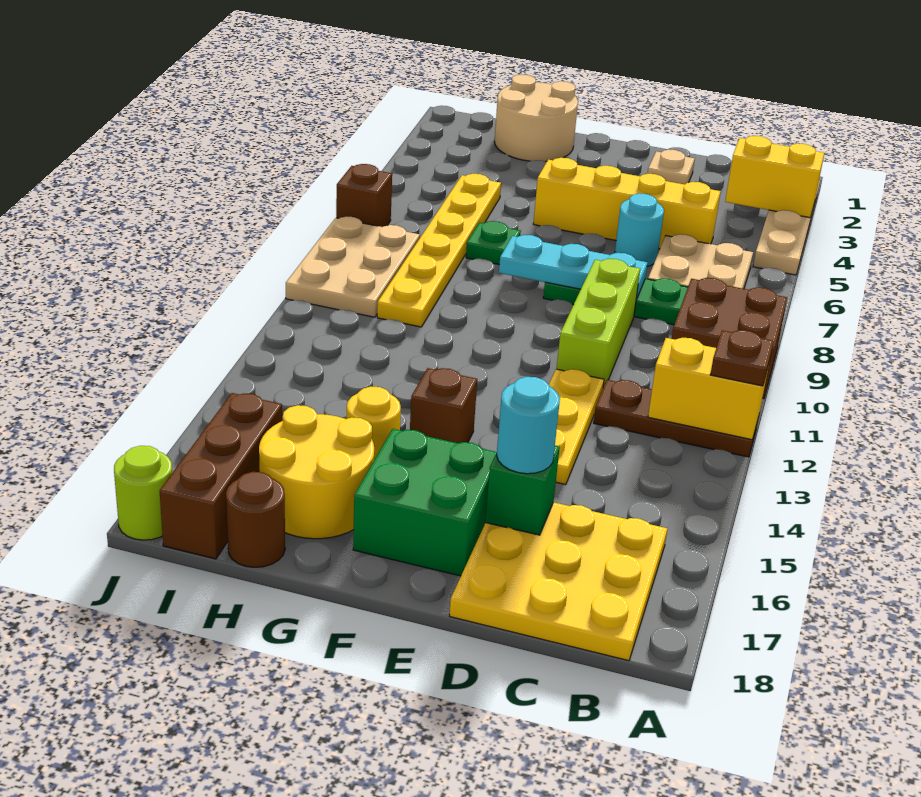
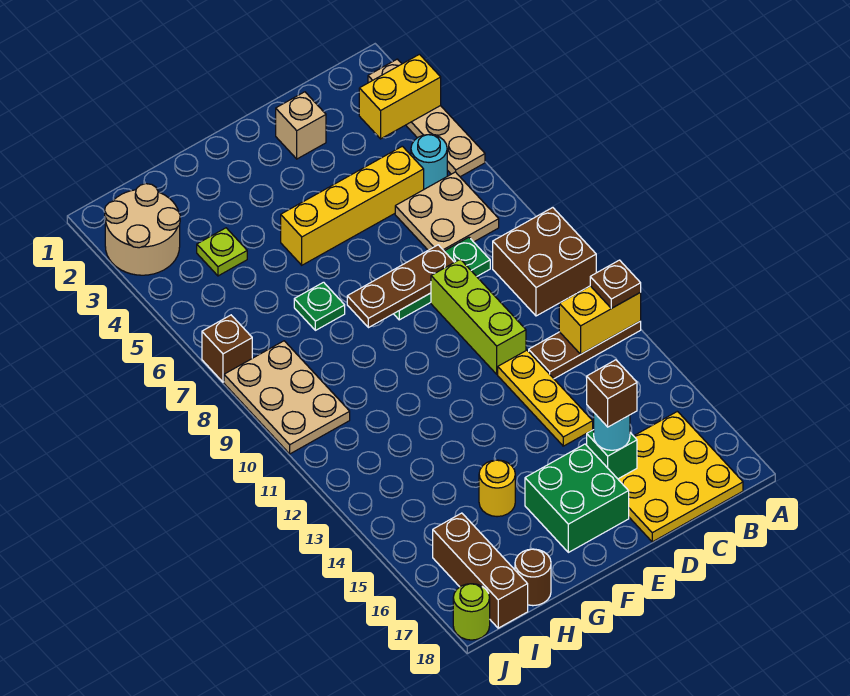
tan 1x1 plate [648,150,695,184] -> tan 1x1 brick [276,92,326,159]
cyan 1x1 round brick [615,193,664,266] -> cyan 1x1 round brick moved to [411,135,447,189]
cyan 1x3 plate [499,235,647,300] -> brown 1x3 plate [347,245,454,328]
brown 1x1 brick [410,368,477,443] -> brown 1x1 brick moved to [587,360,637,427]
tan 2x2 round brick [494,75,578,161] -> tan 2x2 round brick moved to [105,184,180,275]
yellow 2x2 round brick [259,405,374,539] -> none
none -> lime 1x1 plate [197,228,247,276]
yellow 1x6 plate [377,174,501,327] -> none

